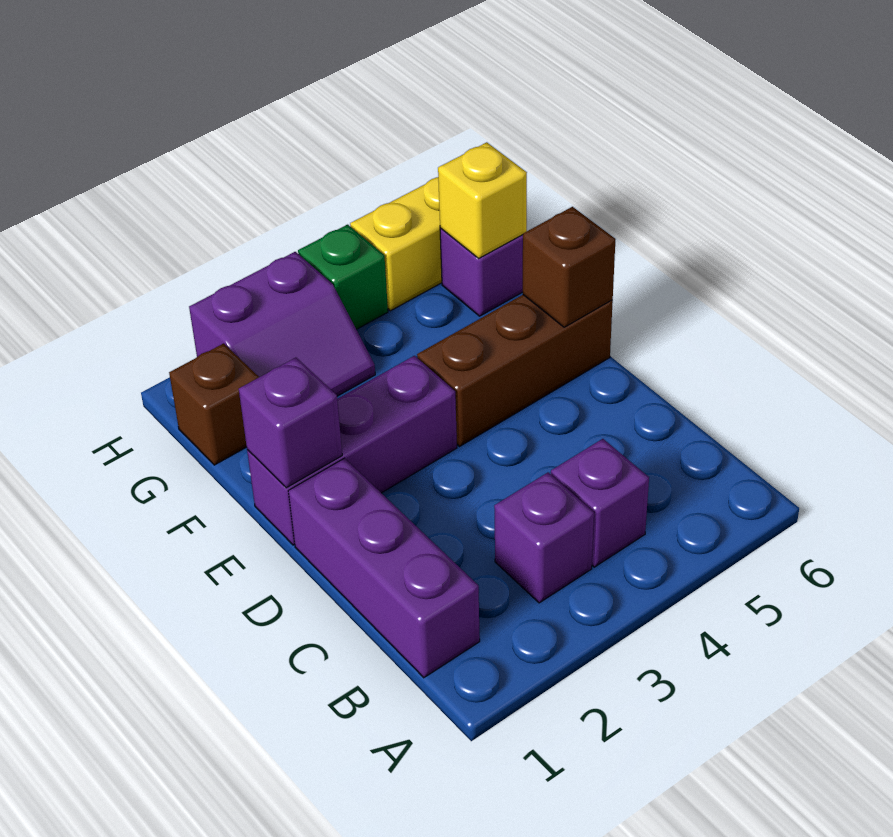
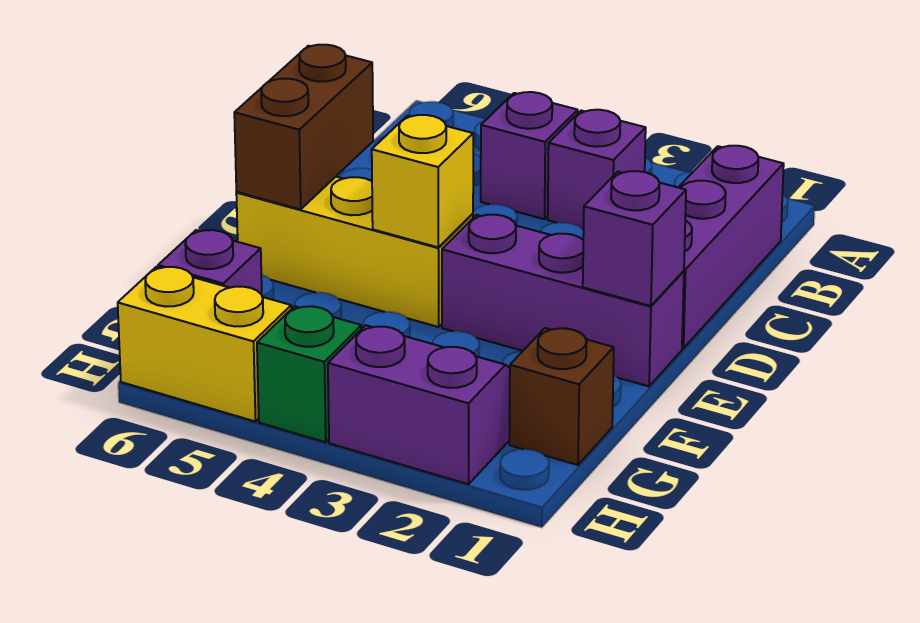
brown 1x3 brick [417,295,613,446] -> yellow 1x3 brick [236,177,473,327]
brown 1x1 brick [523,207,615,327] -> brown 1x2 brick [234,45,373,209]
yellow 1x1 brick [438,142,527,258] -> yellow 1x1 brick moved to [372,115,473,247]

